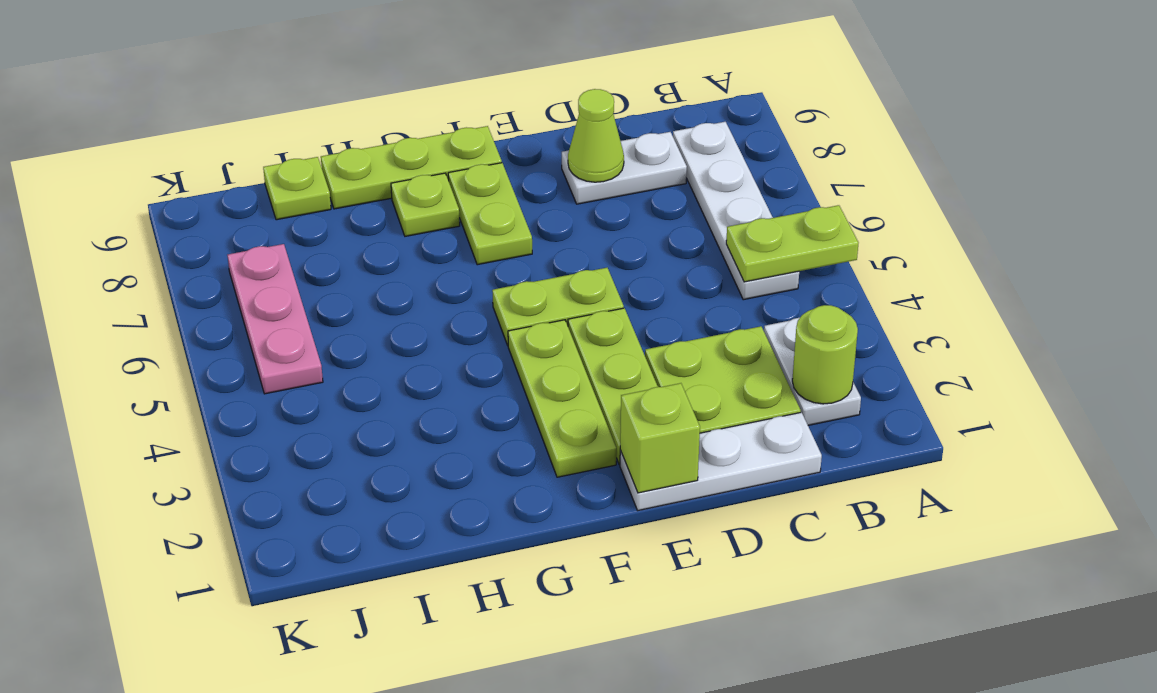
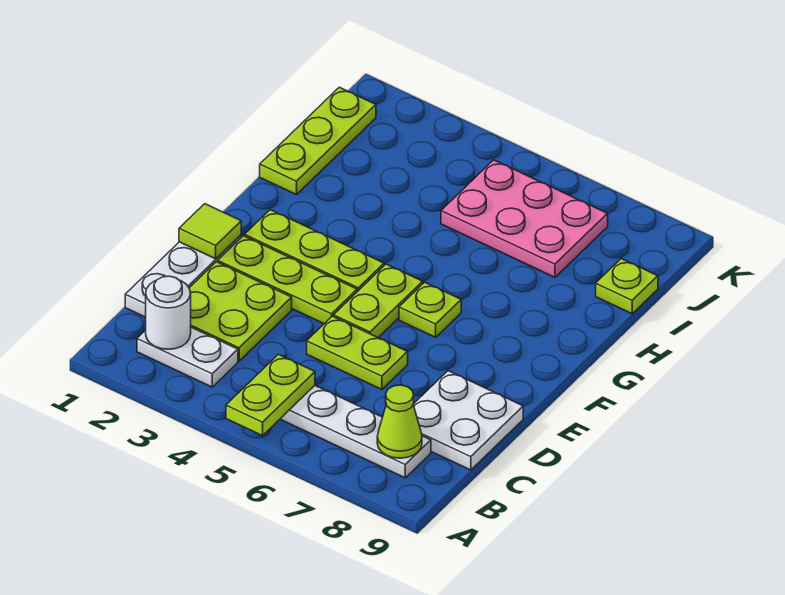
lime 1x1 round brick [792,305,858,404] -> white 1x1 round brick [146,276,191,349]
white 1x2 plate [562,132,687,204] -> white 2x2 plate [413,371,523,470]
lime 1x1 cone [568,89,624,182] -> lime 1x1 cone moved to [377,385,422,458]
lime 1x1 brick [620,383,700,493] -> lime 1x1 tile [179,204,241,259]
lime 1x2 plate [448,163,532,265] -> lime 1x2 plate moved to [307,316,408,390]
lime 1x3 plate [321,126,502,209] -> lime 1x3 plate moved to [260,87,376,195]
lime 1x1 plate [391,173,460,236] -> lime 1x1 plate moved to [399,282,461,337]
pink 1x3 plate [228,244,323,394] -> pink 2x3 plate [441,160,608,277]

